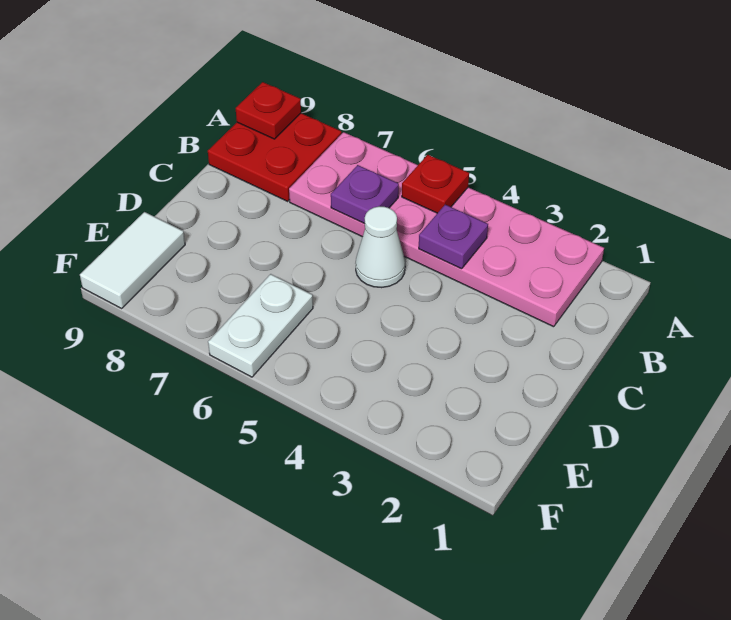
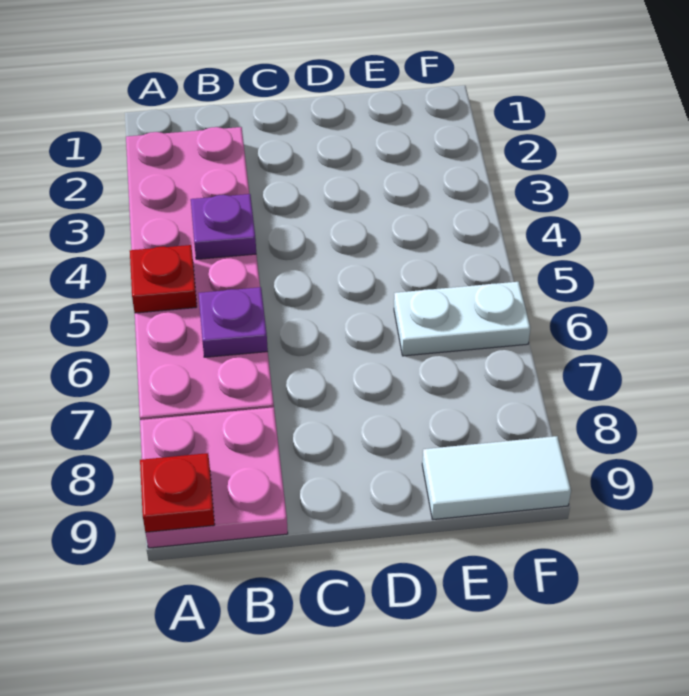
red 2x2 plate [208,113,342,201] -> pink 2x2 plate [140,407,288,548]
white 1x1 cone [356,206,405,288] -> none

